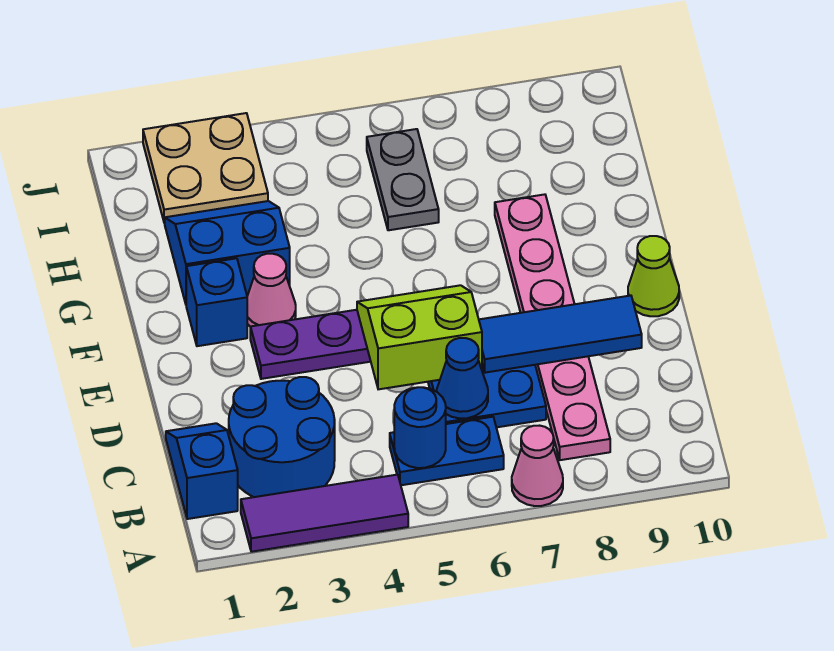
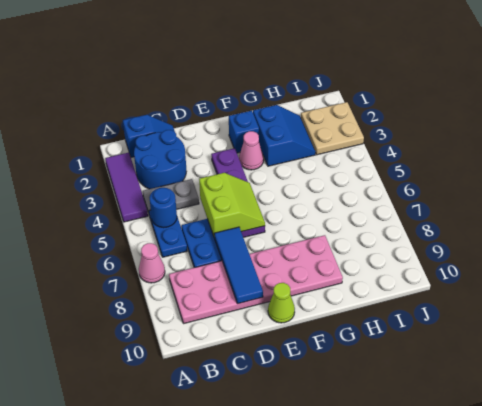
pink 1x6 plate [495,194,610,460] -> pink 2x6 plate [169,235,343,323]
blue 1x1 cone [437,338,488,418] -> none
grey 1x2 plate [367,129,439,230] -> grey 1x2 plate moved to [143,179,199,213]

